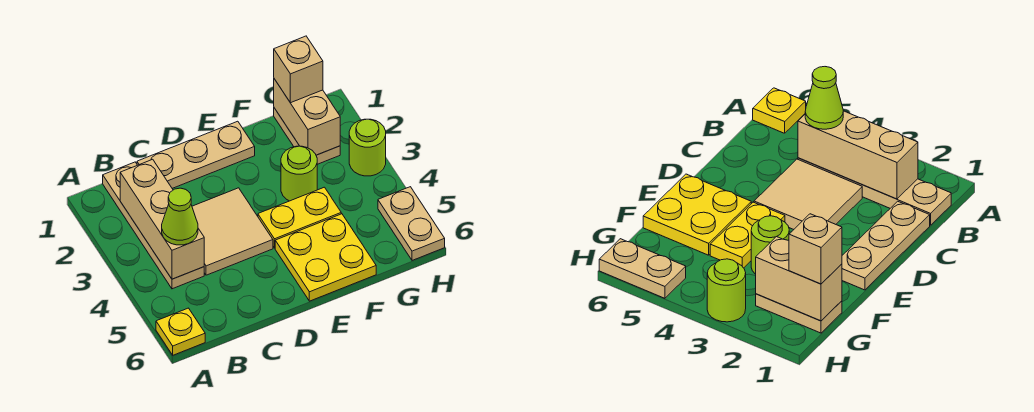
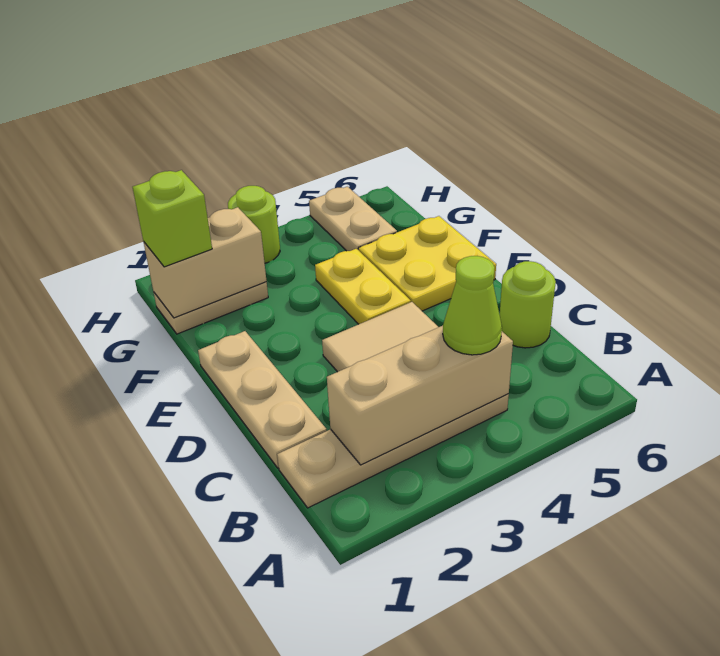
yellow 1x1 plate [156,308,205,355] -> none
lime 1x1 round brick [281,146,317,201] -> lime 1x1 round brick moved to [500,261,556,348]
tan 1x1 brick [274,36,323,103] -> lime 1x1 brick [133,170,212,267]
tan 1x2 plate [378,187,445,260] -> tan 1x2 plate turned to [309,187,397,251]

